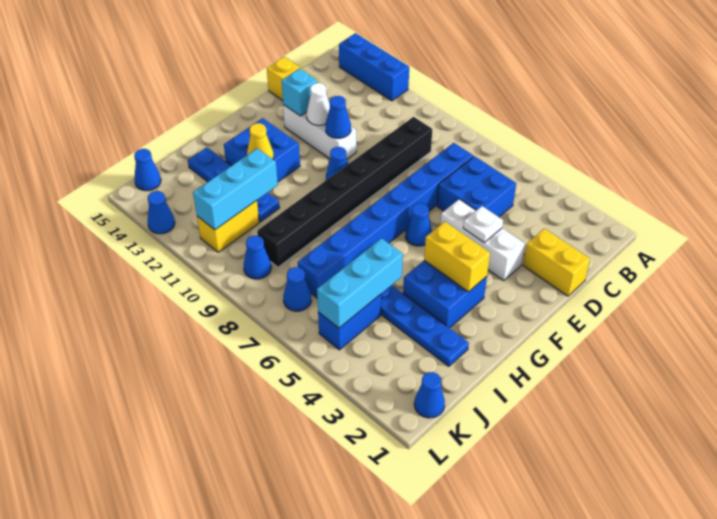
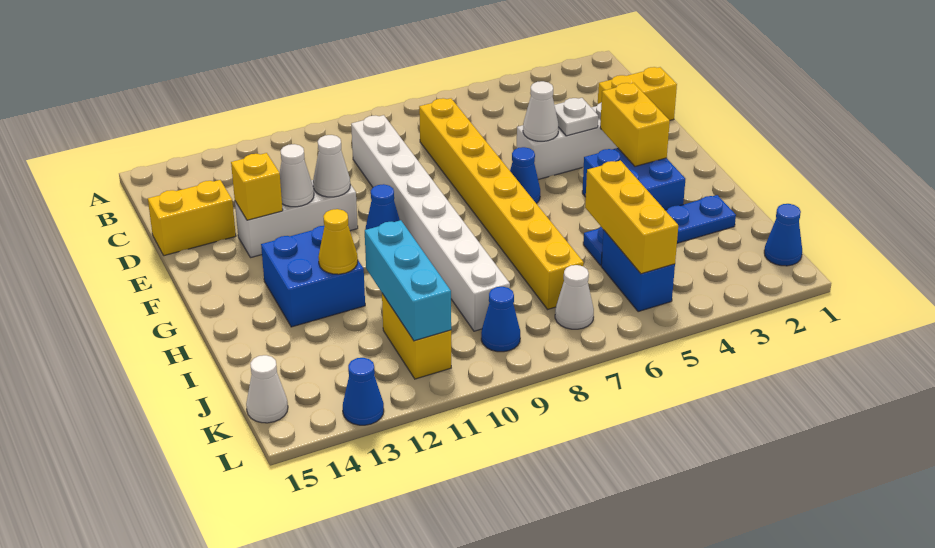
blue 1x3 brick [339,33,409,101] -> none
blue 2x2 brick [437,156,516,217] -> none
blue 1x8 brick [298,143,473,298] -> yellow 1x8 brick [419,98,584,310]
black 1x8 brick [257,117,432,267] -> white 1x8 brick [351,115,510,331]
none -> white 1x1 cone [523,81,558,141]
blue 1x1 cone [325,96,351,138] -> white 1x1 cone [313,135,350,197]
cyan 1x1 brick [282,69,318,116] -> yellow 1x1 brick [231,153,283,220]
yellow 1x2 brick [424,222,490,292] -> yellow 1x2 brick turned to [600,83,670,166]
cyan 1x3 brick [317,238,403,328] -> yellow 1x3 brick [585,160,678,274]
blue 1x4 plate [188,148,280,222] -> none
blue 1x1 cone [283,267,311,311] -> white 1x1 cone [555,265,594,329]
blue 1x1 cone [134,149,161,191] -> white 1x1 cone [246,355,288,423]

